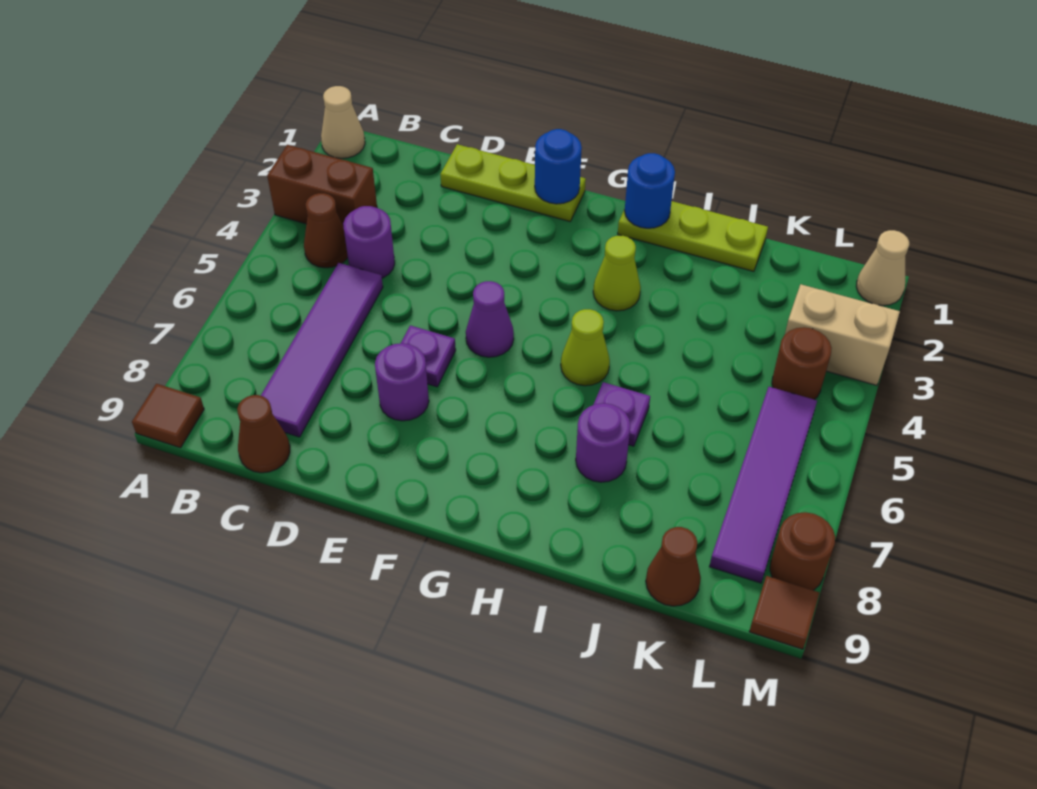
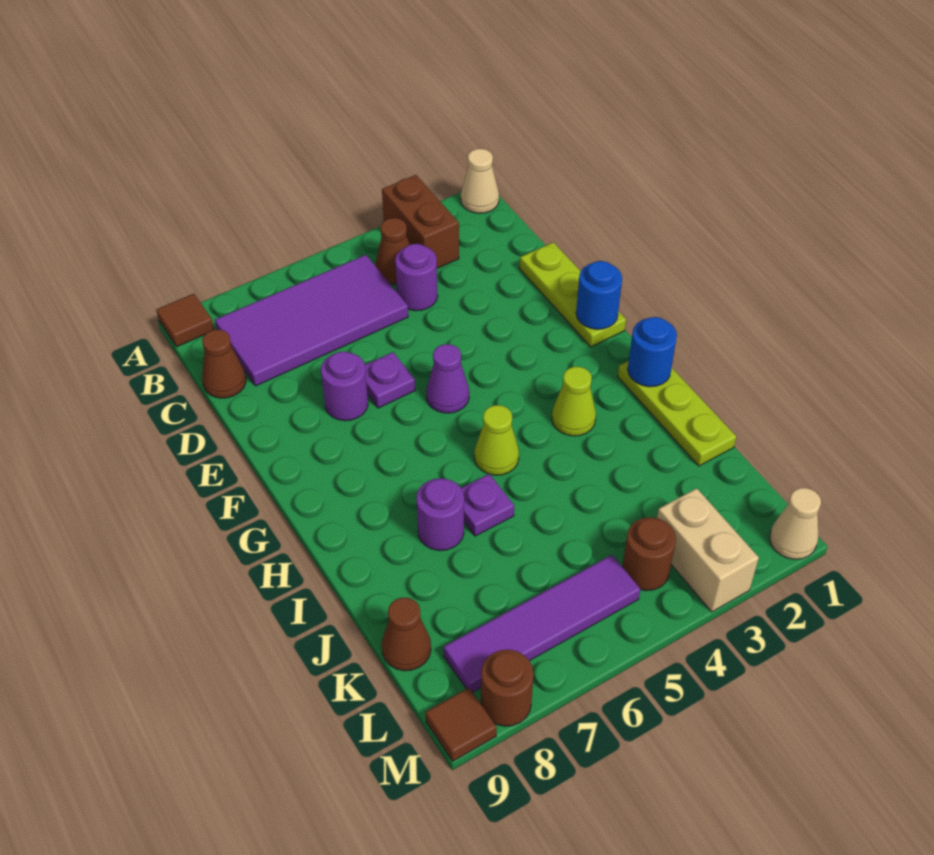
purple 1x4 tile [261,263,383,437] -> purple 2x4 tile [215,255,408,386]

